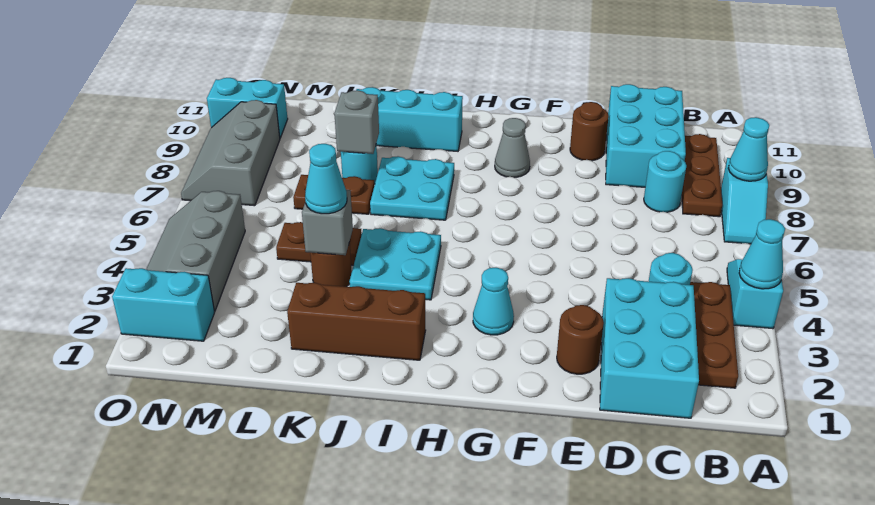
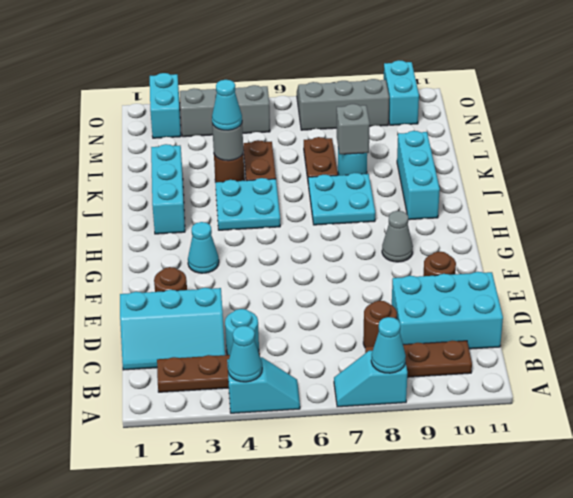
cyan 2x3 brick [600,278,699,418] -> cyan 2x3 slope [120,288,225,370]
cyan 1x1 round brick [644,151,686,212] -> brown 1x1 round brick [363,301,397,347]
brown 1x3 brick [287,283,426,360] -> cyan 1x3 brick [151,144,185,234]
grey 1x1 brick [302,190,353,255] -> grey 1x1 round brick [212,124,243,161]

